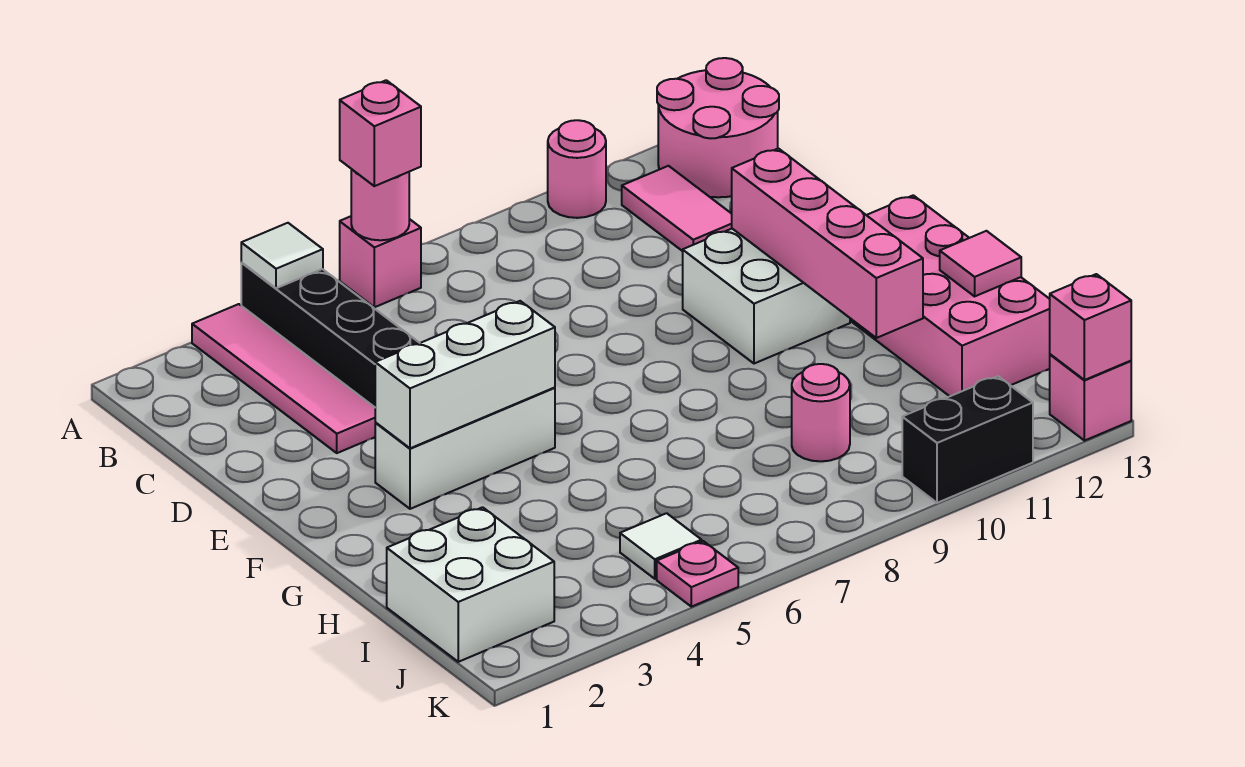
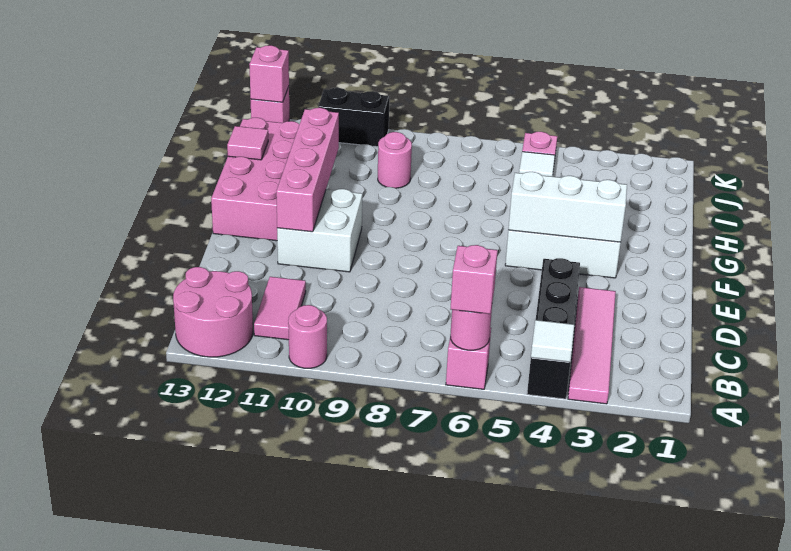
white 2x2 brick [387,507,554,662] -> none

